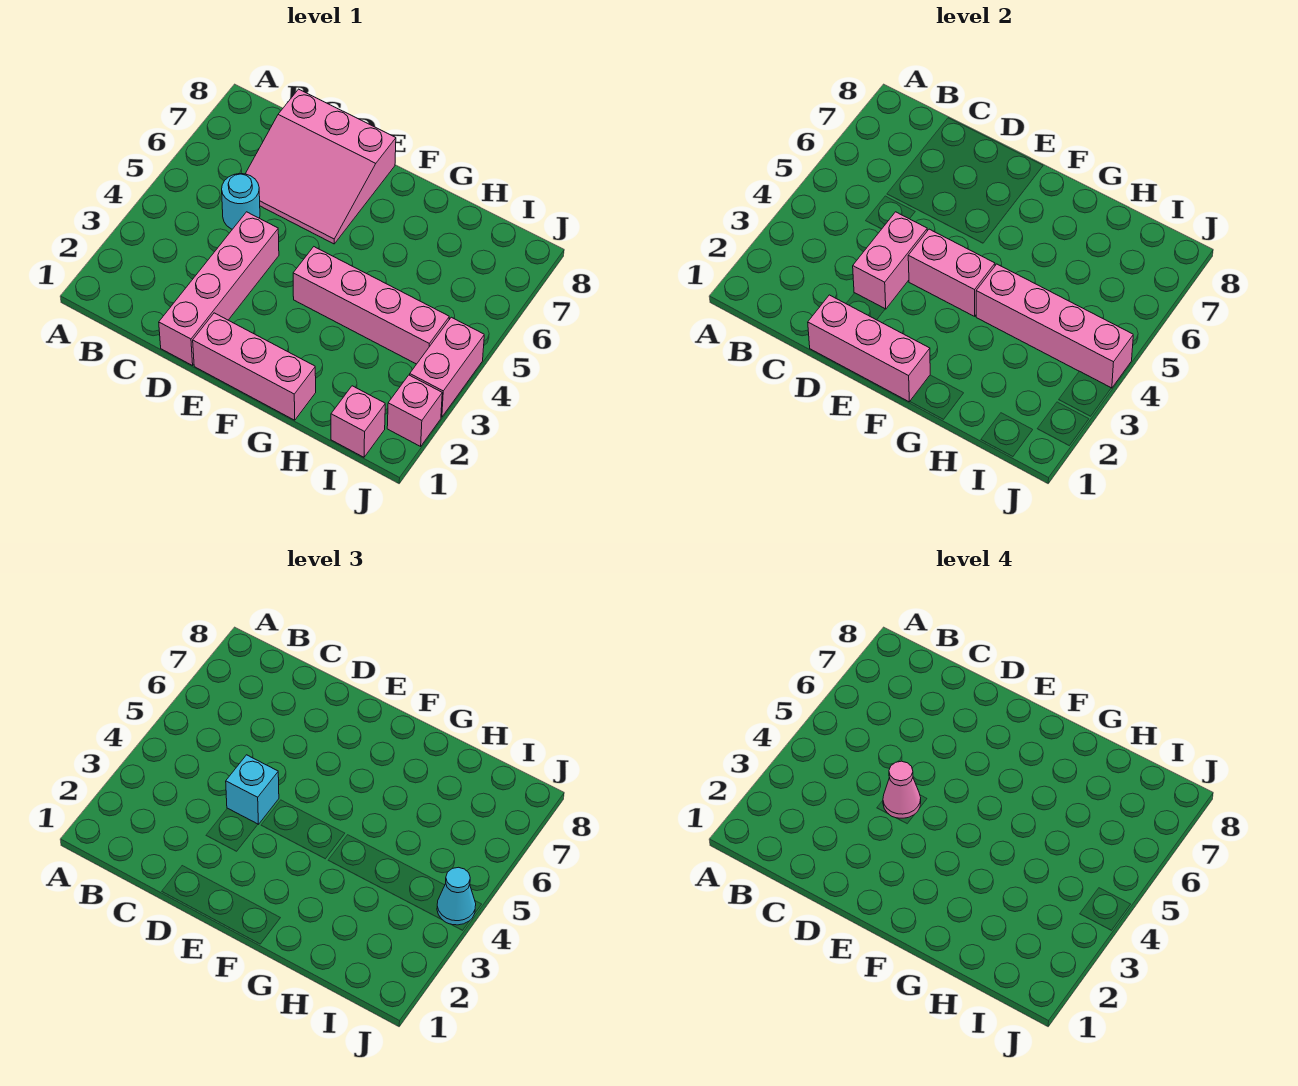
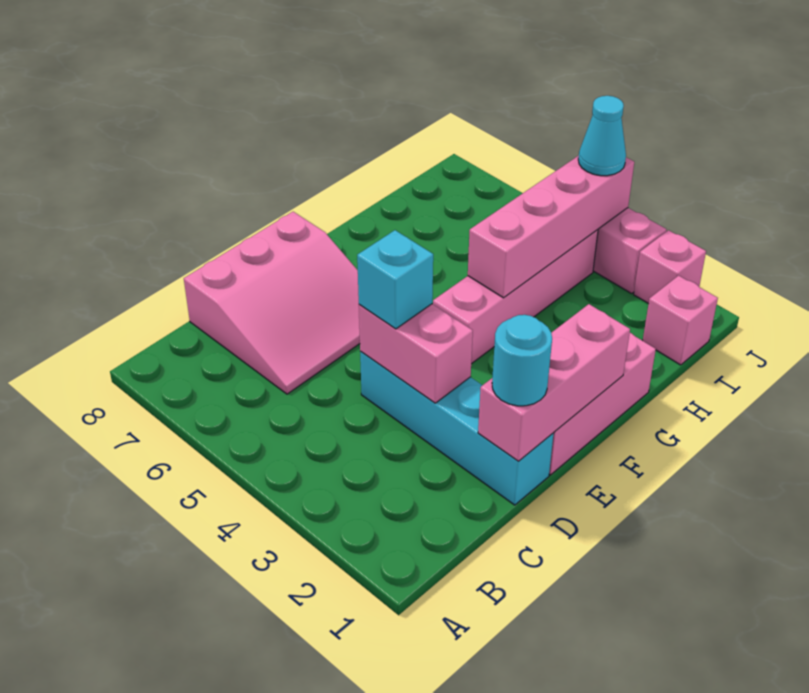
cyan 1x1 round brick [222,174,260,229] -> cyan 1x1 round brick moved to [492,315,552,406]
pink 1x4 brick [159,212,279,366] -> cyan 1x4 brick [360,351,554,505]
pink 1x1 cone [883,761,921,818] -> none
pink 1x2 brick [908,229,995,316] -> none

